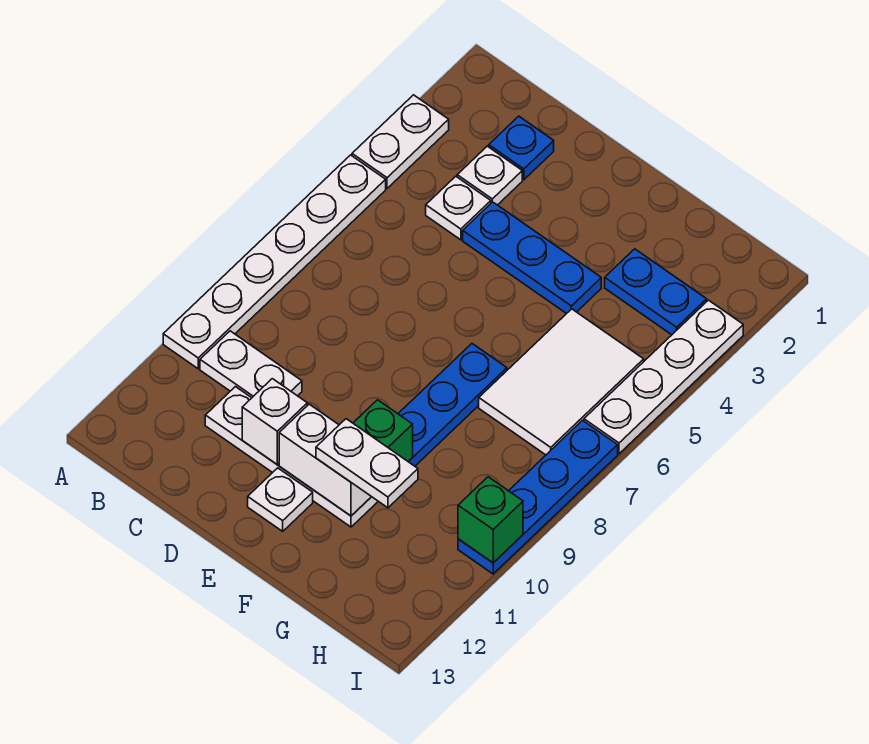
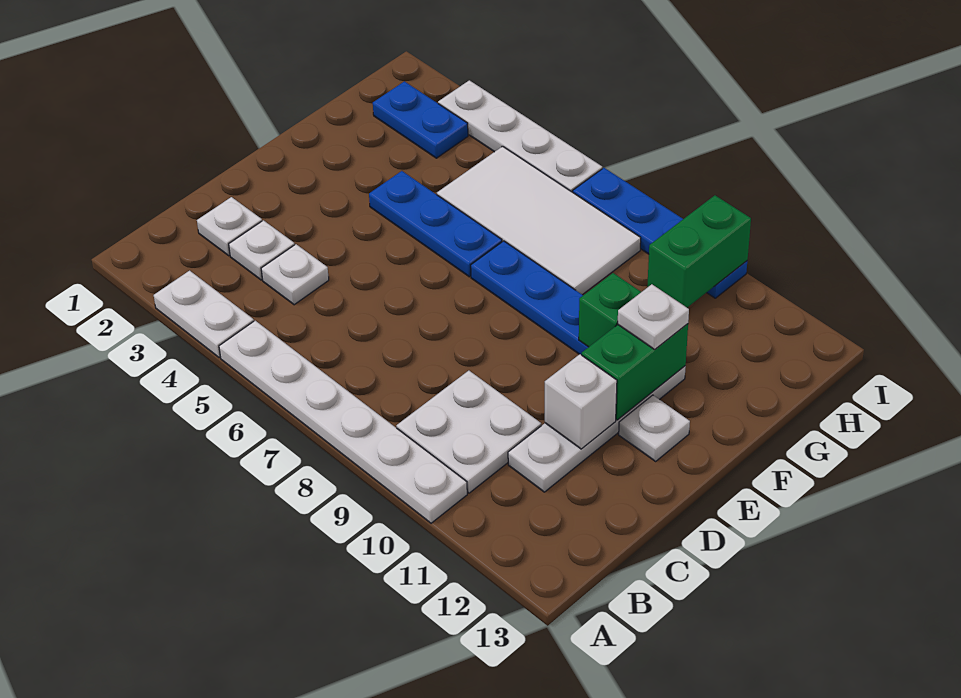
white 1x2 plate [200,331,302,398] -> white 2x2 plate [396,371,541,493]
blue 1x1 plate [489,116,554,180] -> white 1x1 plate [197,197,262,256]
blue 1x3 plate [463,202,601,314] -> blue 1x3 plate turned to [369,171,502,277]
white 1x2 brick [279,404,371,516] -> green 1x2 brick [582,324,688,420]
white 1x2 plate [316,419,418,508] -> white 1x1 plate [618,284,689,349]
blue 1x2 plate [605,249,707,335] -> blue 1x2 plate turned to [373,81,468,158]
white 2x3 tile [479,309,644,455] -> white 2x4 tile [437,146,641,295]
green 1x1 brick [458,477,523,563] -> green 1x2 brick [647,195,751,308]

